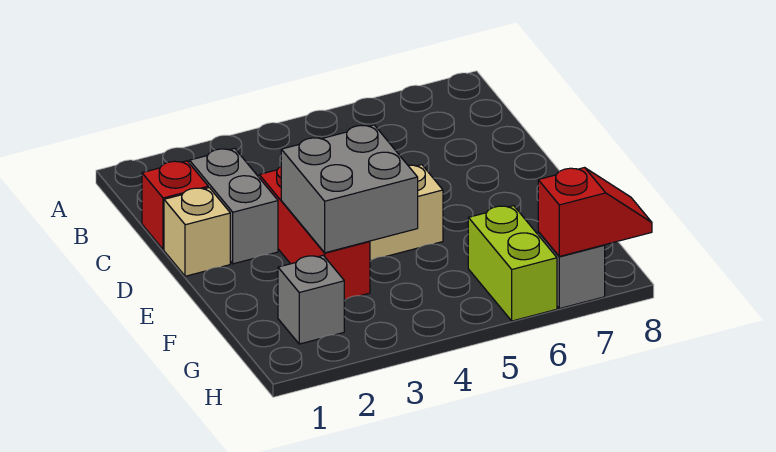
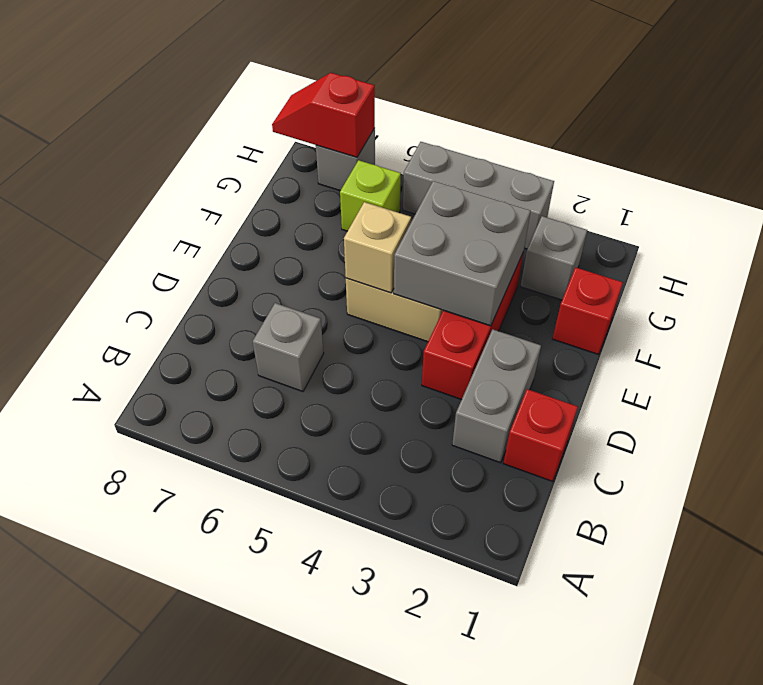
none -> grey 1x1 brick [253,303,324,392]
tan 1x1 brick [164,188,230,276] -> tan 1x1 brick moved to [344,202,411,293]
none -> red 1x1 brick [553,267,623,355]
lime 1x2 brick [468,206,557,321] -> lime 1x1 brick [340,160,401,231]
none -> grey 1x3 brick [403,142,554,249]

